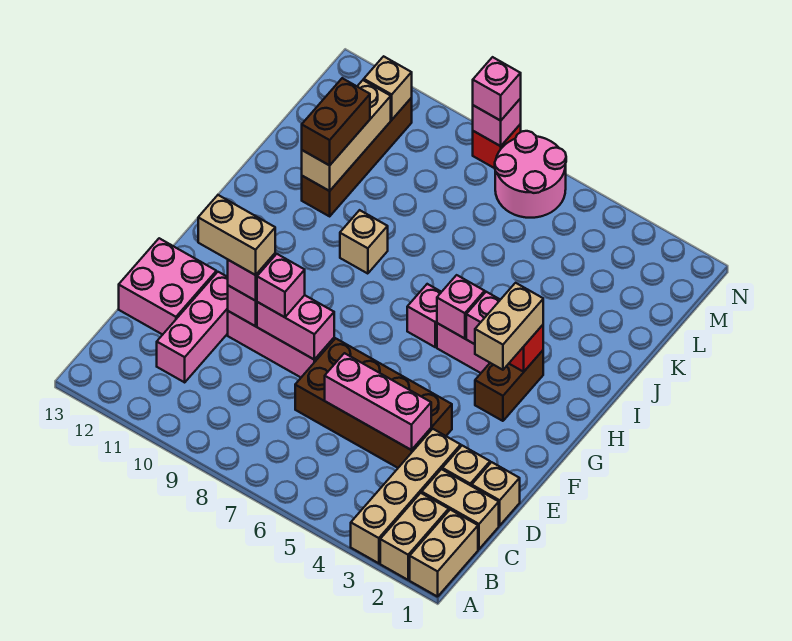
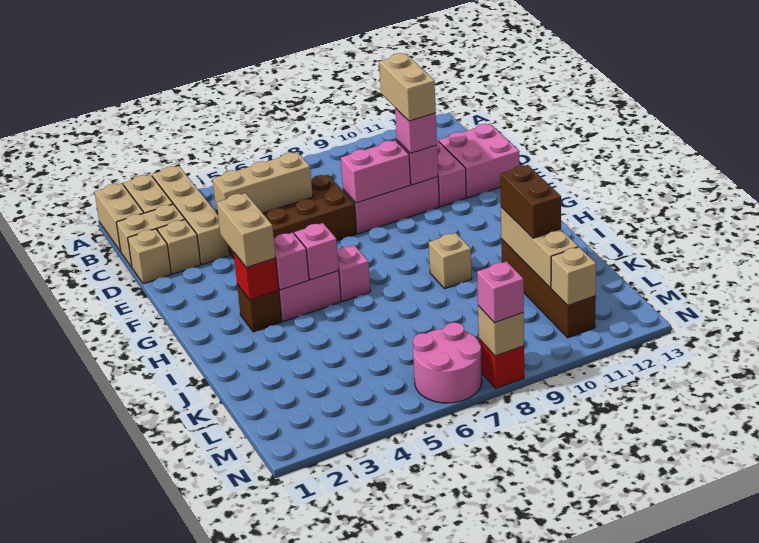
pink 1x3 brick [325,353,431,450] -> tan 1x3 brick [212,152,313,213]
pink 1x1 brick [257,254,305,317] -> none
tan 1x2 brick [198,195,275,275] -> tan 1x2 brick turned to [379,53,436,121]
brown 1x2 brick [475,351,543,421] -> brown 1x1 brick [237,285,282,332]
pink 1x1 brick [473,98,521,146] -> tan 1x1 brick [478,306,524,356]

